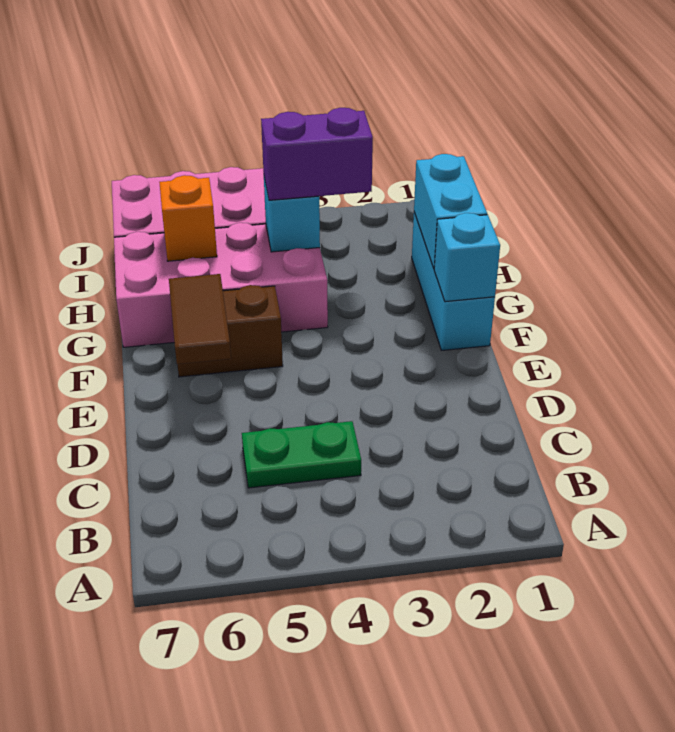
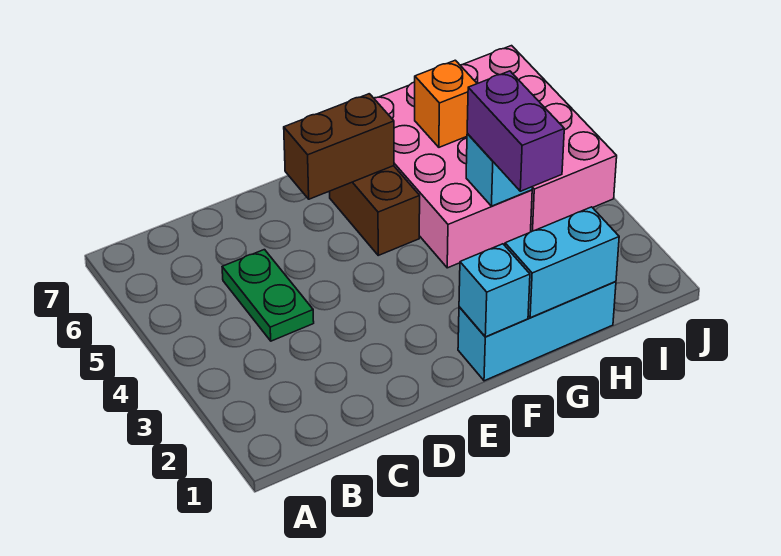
brown 1x2 tile [169,274,231,364] -> brown 1x2 brick [284,94,394,199]

